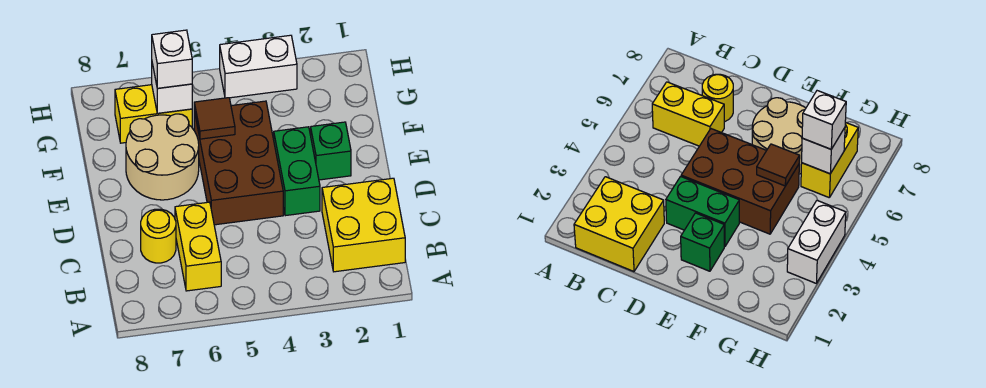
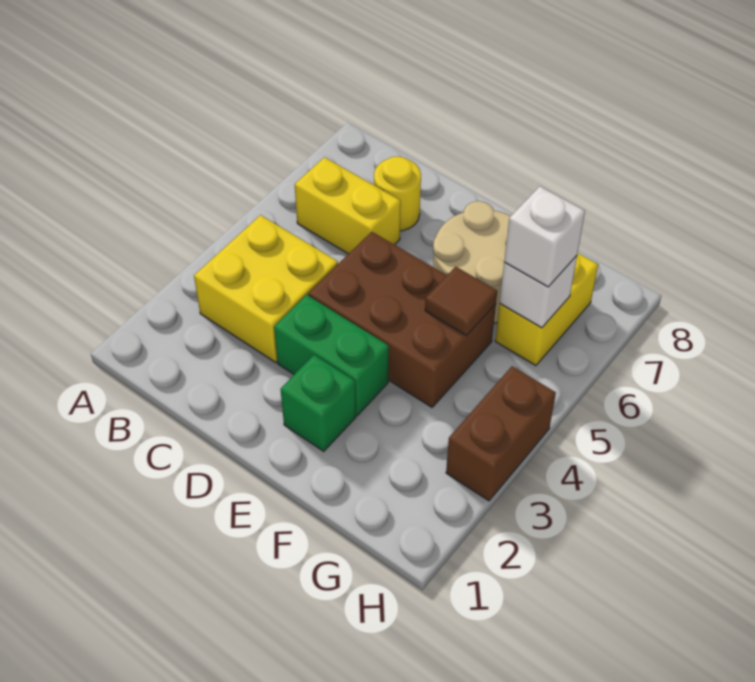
yellow 2x2 brick [322,178,405,272] -> yellow 2x2 brick moved to [194,215,338,362]
white 1x2 brick [220,35,297,98] -> brown 1x2 brick [446,366,556,501]

